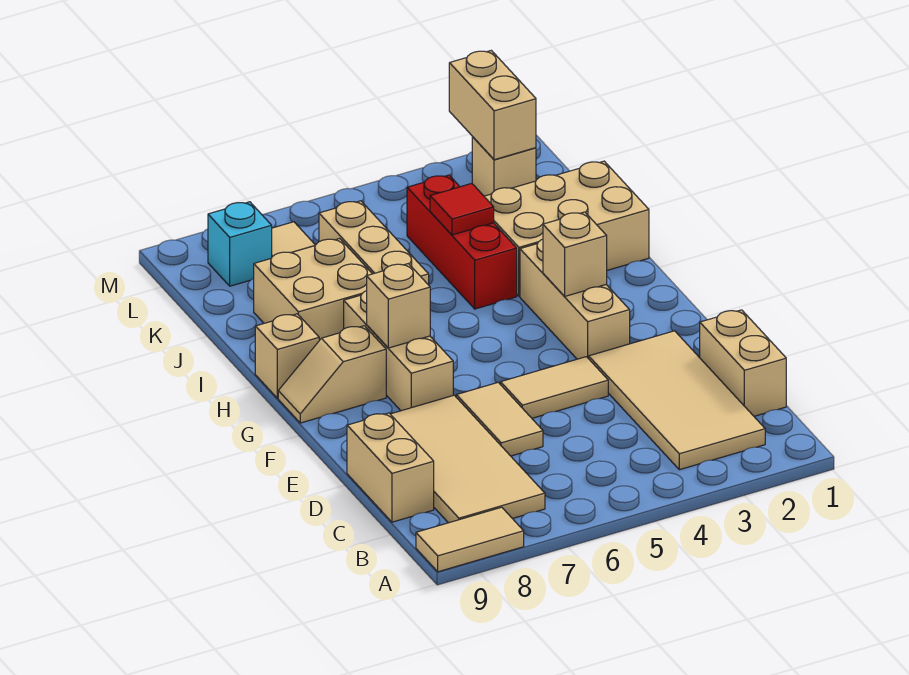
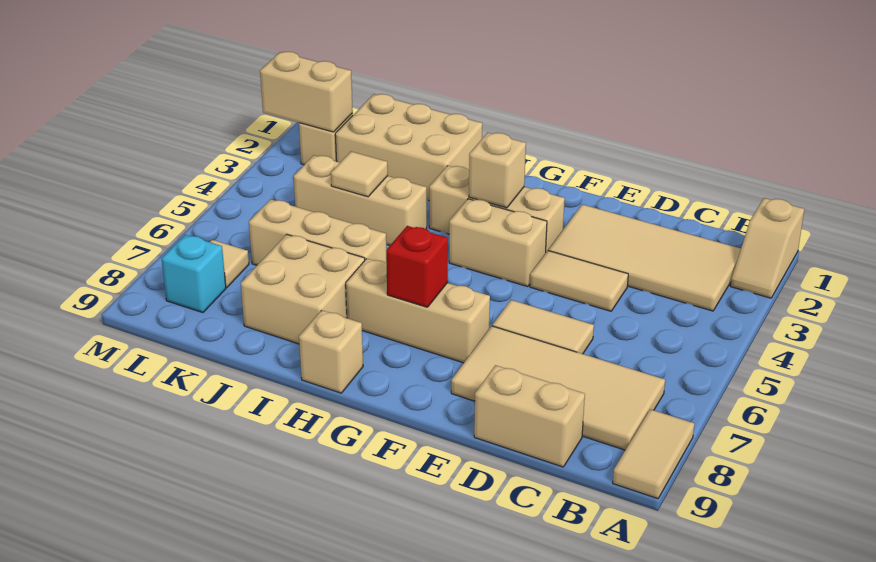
tan 1x2 brick [700,310,786,416] -> tan 1x2 brick moved to [449,199,547,287]
tan 1x2 tile [501,357,608,418] -> tan 1x2 tile turned to [530,251,628,311]
tan 1x1 brick [367,264,430,348] -> red 1x1 brick [386,226,448,307]
tan 1x2 slope [278,326,386,423] -> tan 1x2 slope moved to [730,198,804,298]
tan 2x3 brick [484,161,649,296] -> tan 2x3 brick turned to [335,94,482,201]
red 1x3 brick [407,175,517,309] -> tan 1x3 brick [294,155,427,245]
red 1x1 tile [430,183,494,235] -> tan 1x1 tile [331,152,388,197]

